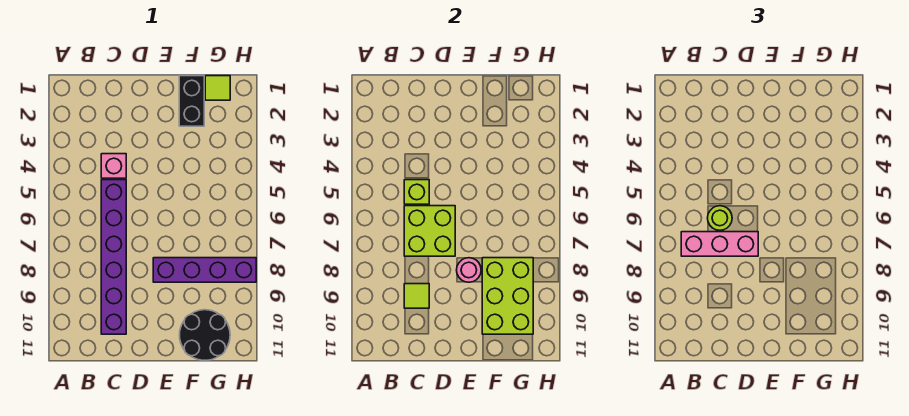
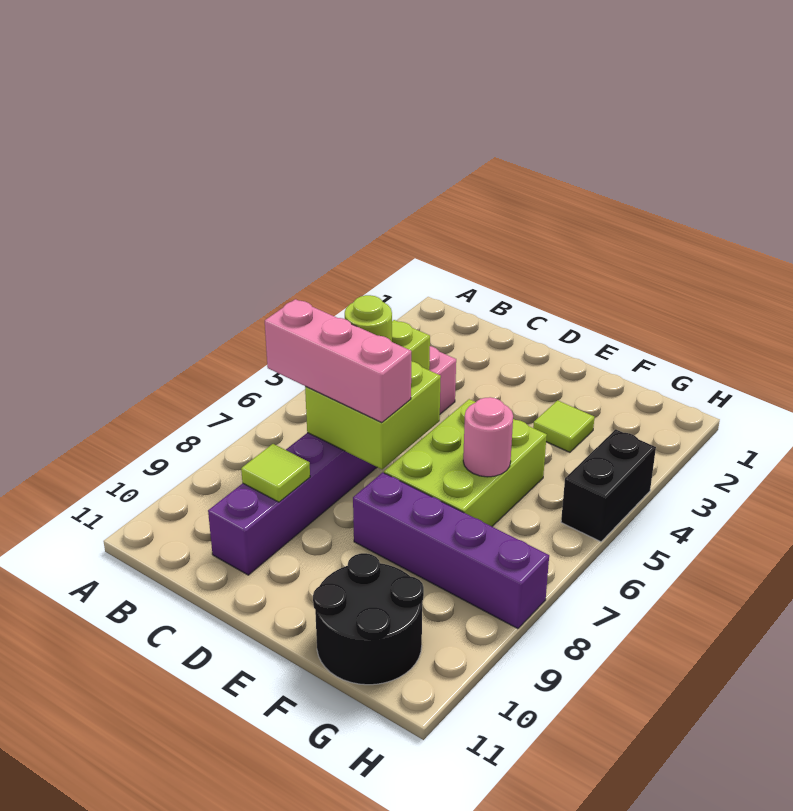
pink 1x1 round brick [457,258,481,282] -> pink 1x1 round brick moved to [463,397,513,477]
black 1x2 brick [179,76,204,126] -> black 1x2 brick moved to [561,429,656,542]
lime 2x3 brick [482,258,533,334] -> lime 2x3 brick moved to [384,399,547,526]
lime 1x1 tile [205,76,230,100] -> lime 1x1 tile moved to [533,400,594,452]

